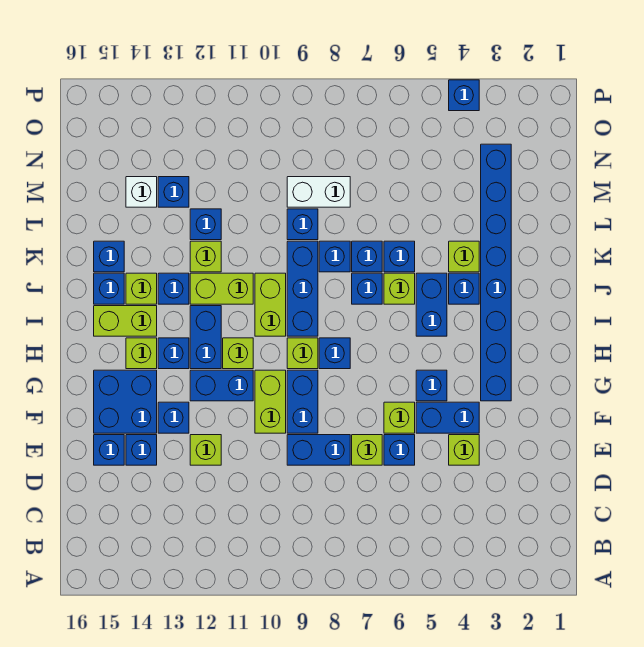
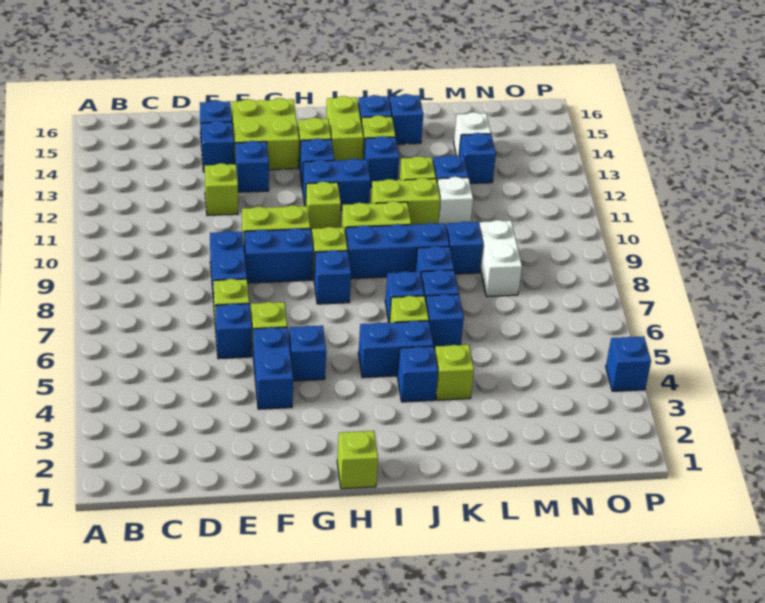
lime 1x1 brick [449,435,479,465] -> lime 1x1 brick moved to [337,431,378,489]
blue 2x2 brick [94,370,157,433] -> lime 2x2 brick [232,98,299,170]
blue 1x8 brick [481,144,511,401] -> none
blue 1x2 brick [190,370,253,401] -> none
lime 1x2 brick [190,273,253,304] -> lime 1x2 brick turned to [371,178,440,225]
none -> white 1x1 brick [437,177,473,226]

